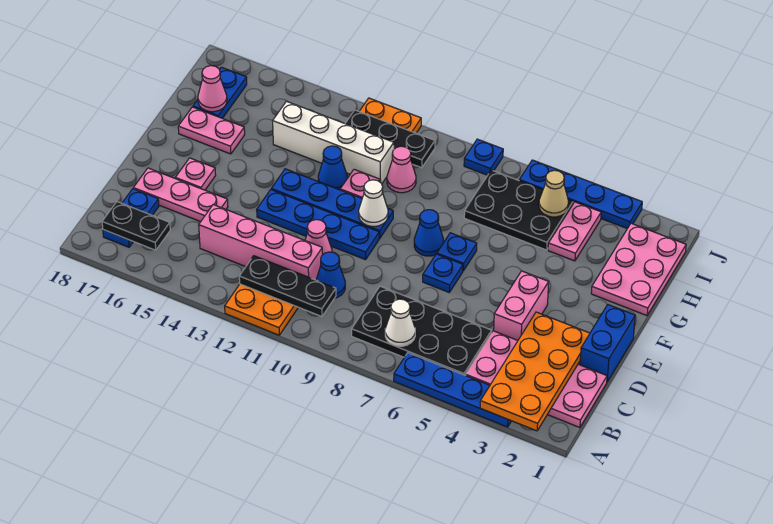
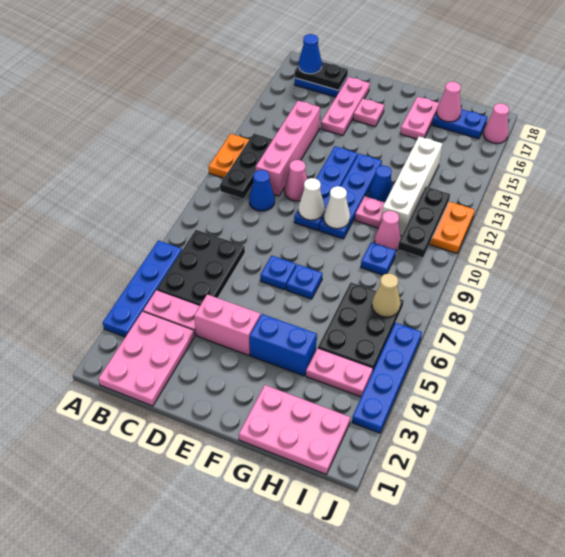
orange 2x4 plate [480,312,590,431] -> none
black 2x4 plate [352,286,492,375] -> black 2x3 plate [157,230,245,305]
white 1x1 cone [385,299,415,346] -> white 1x1 cone moved to [299,178,325,220]
black 1x2 plate [102,202,170,250] -> black 1x2 plate turned to [295,62,348,90]
blue 1x2 brick [580,305,635,382] -> blue 1x2 brick moved to [250,314,317,376]
blue 1x1 cone [414,210,444,256] -> blue 1x1 cone moved to [299,34,322,74]
tan 1x1 cone [539,170,568,217] -> tan 1x1 cone moved to [372,273,400,317]
blue 1x1 plate [464,139,503,175] -> blue 1x1 plate moved to [361,242,396,275]
none -> pink 1x1 cone [483,103,509,143]

